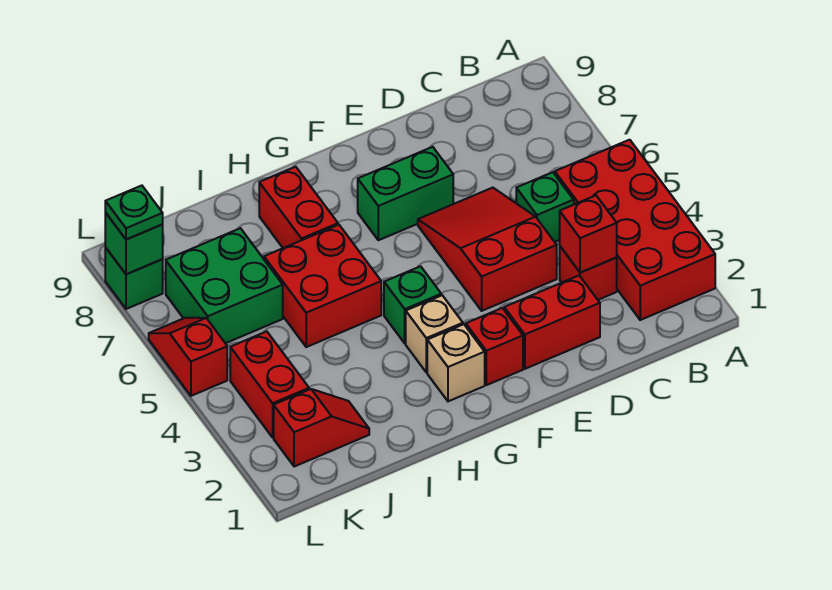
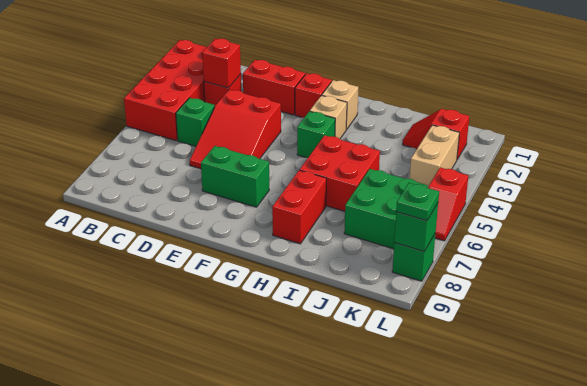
red 1x2 brick [230,331,309,437] -> tan 1x2 brick [410,125,459,188]

